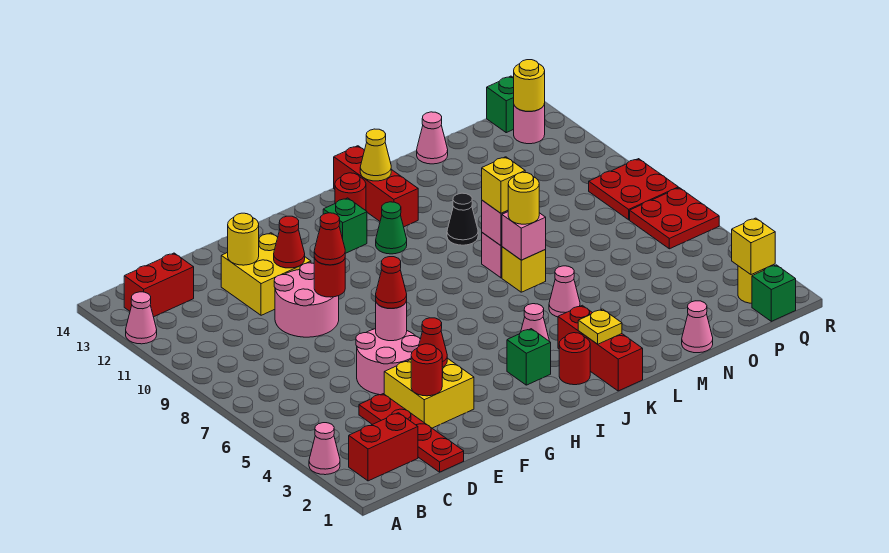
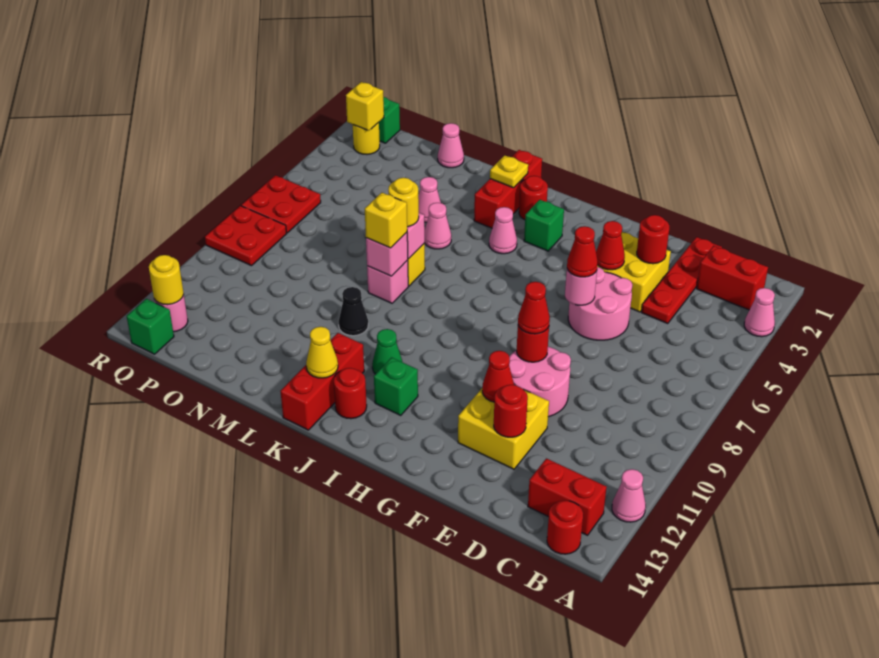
none -> red 1x1 round brick [547,501,583,554]
yellow 1x1 round brick [228,213,259,265] -> red 1x1 round brick [494,385,528,437]
pink 1x1 cone [417,112,448,164] -> pink 1x1 cone moved to [418,177,441,223]

